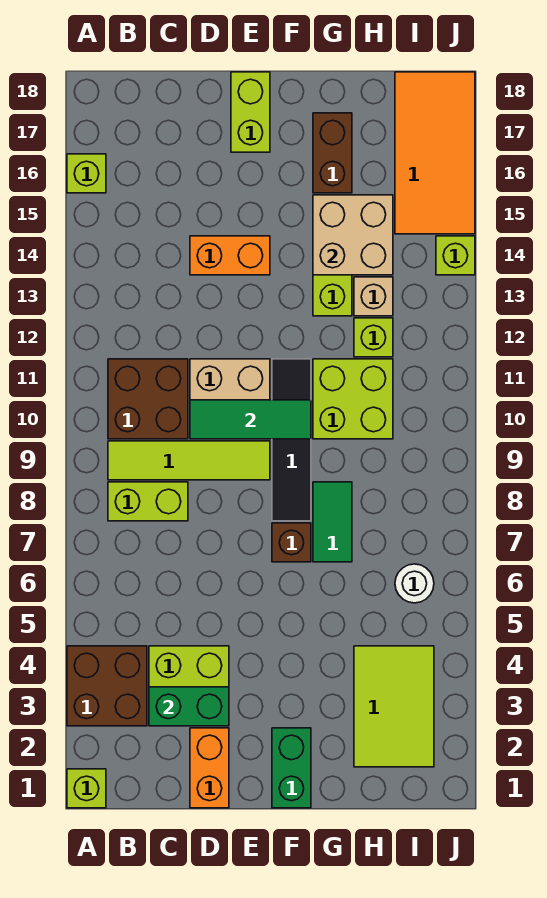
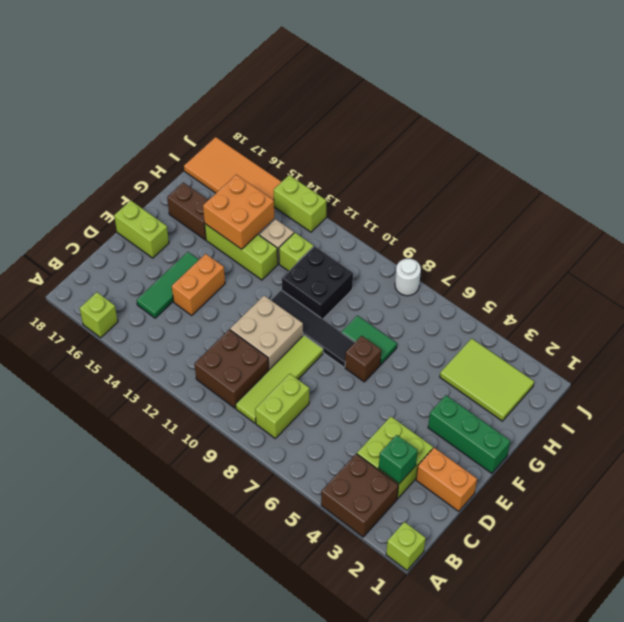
green 1x2 brick [149,687,229,726] -> green 1x1 brick [379,435,418,484]
green 1x3 tile [190,400,311,439] -> green 1x3 tile moved to [137,252,199,318]
green 1x2 brick [272,728,311,808] -> green 1x3 brick [428,395,510,473]
lime 2x2 brick [313,359,393,439] -> black 2x2 brick [282,246,353,319]
tan 2x2 brick [313,195,393,275] -> orange 2x2 brick [203,175,274,249]
white 1x1 round brick [395,564,434,603] -> white 1x1 round brick moved to [395,259,421,296]
lime 1x1 brick [436,236,475,275] -> lime 1x2 brick [274,175,326,232]

